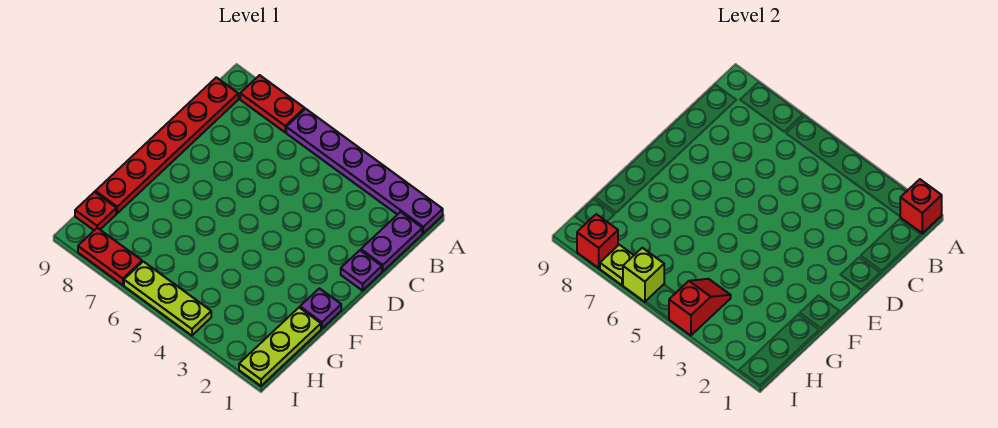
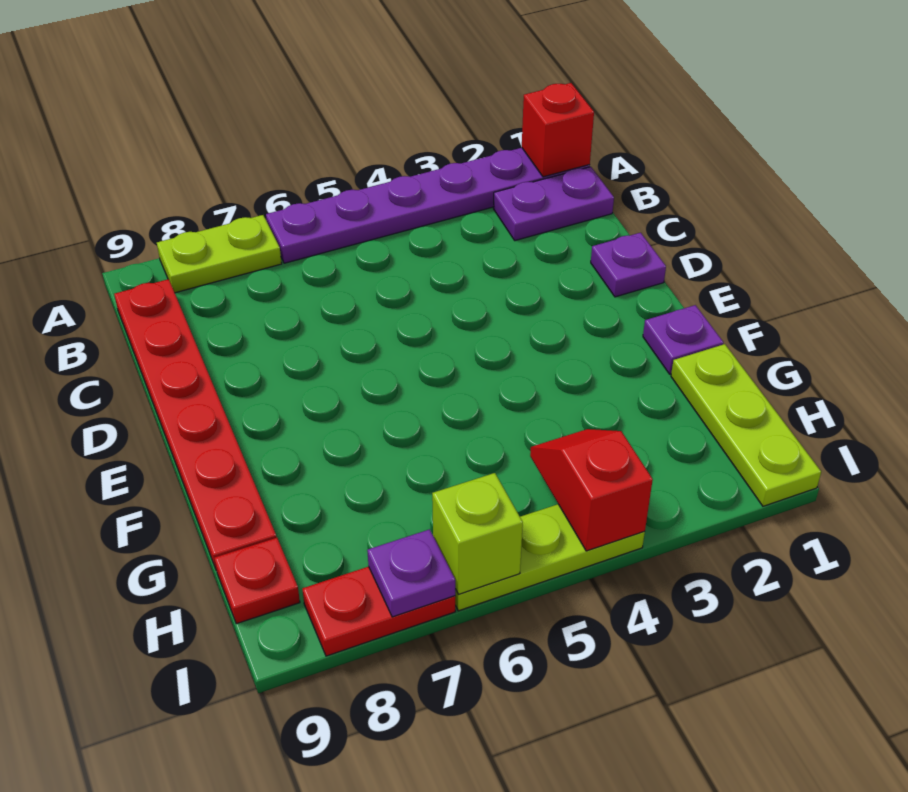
red 1x2 plate [240,75,305,132] -> lime 1x2 plate [157,215,282,293]
purple 1x2 plate [361,212,422,271] -> purple 1x2 plate turned to [493,167,614,241]
lime 1x1 plate [600,245,634,285] -> purple 1x1 plate [367,529,455,617]
red 1x1 brick [577,214,618,268] -> none

